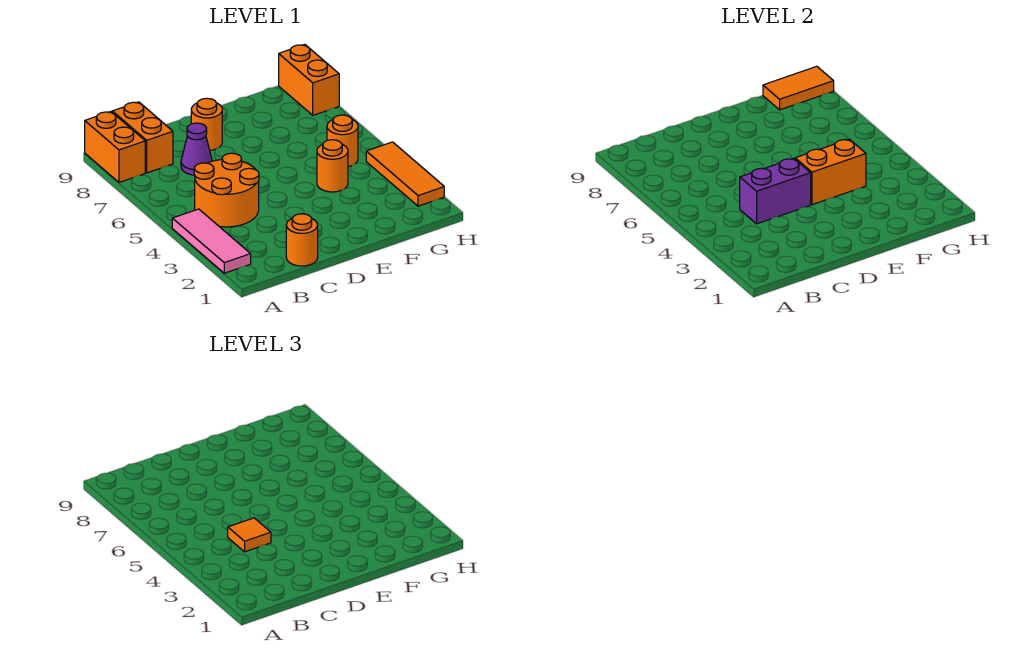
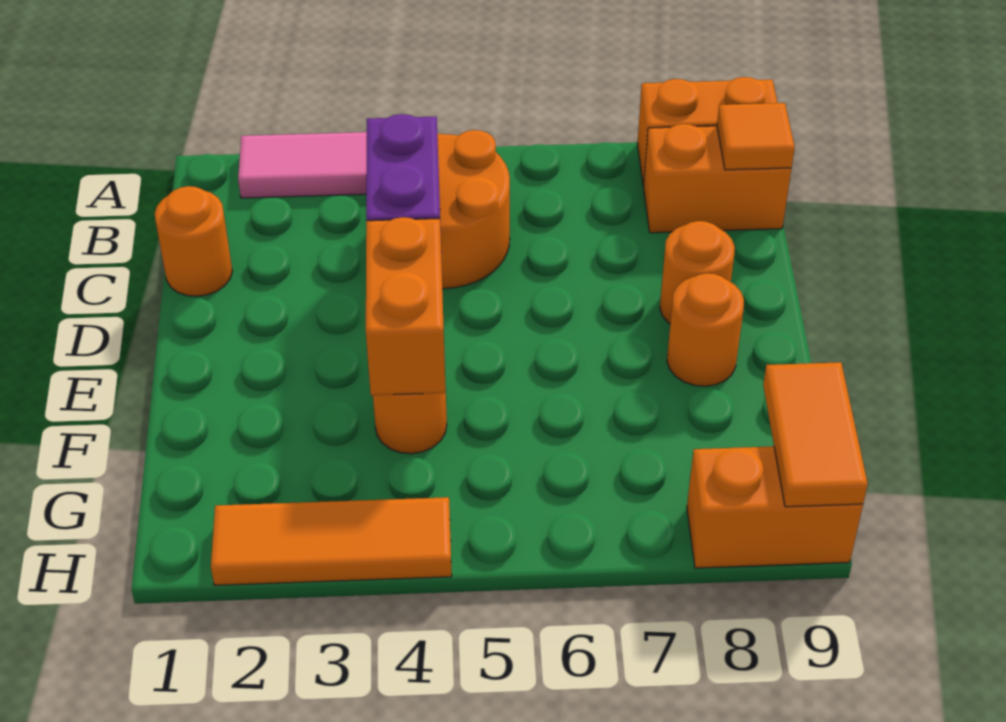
orange 1x1 tile [228,518,271,552] -> orange 1x1 tile moved to [717,103,795,170]
purple 1x1 cone [181,123,212,175] -> none
orange 1x1 round brick [327,115,358,167] -> orange 1x1 round brick moved to [667,273,744,386]

